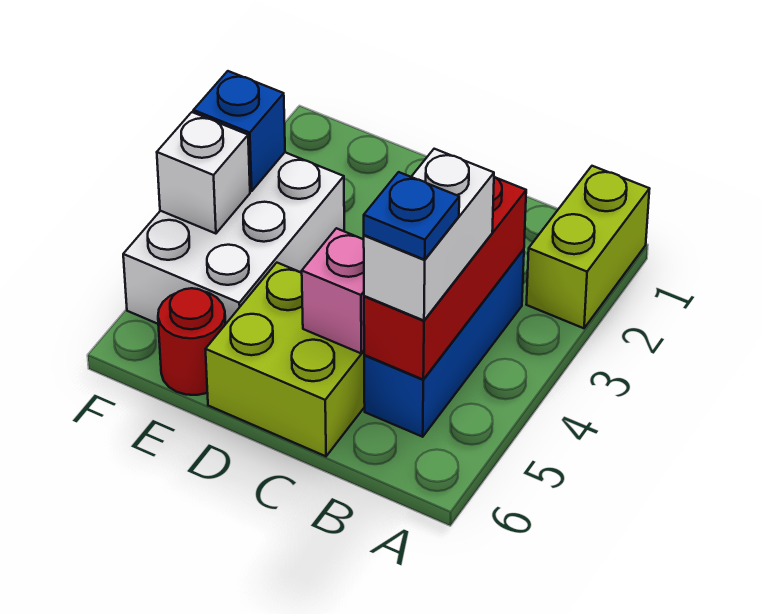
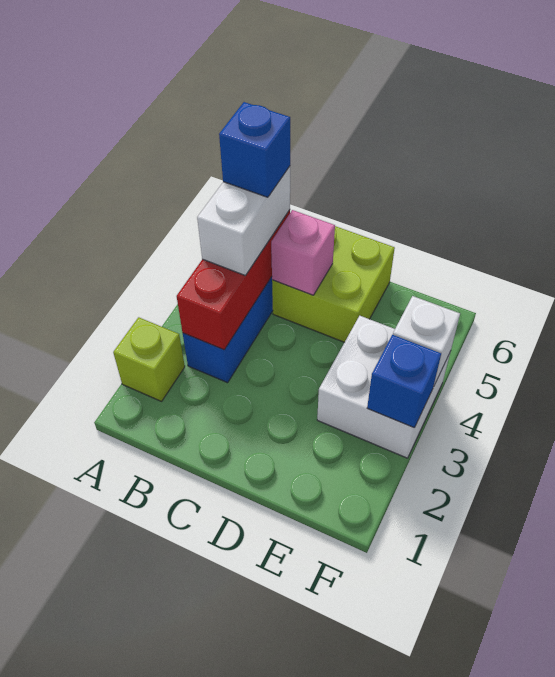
lime 1x2 brick [526,166,649,328] -> lime 1x1 brick [113,317,185,401]
blue 1x1 plate [364,172,459,260] -> blue 1x1 brick [219,102,290,197]
white 2x3 brick [123,152,344,324] -> white 2x2 brick [317,316,450,458]
red 1x1 round brick [158,288,226,395] -> none

